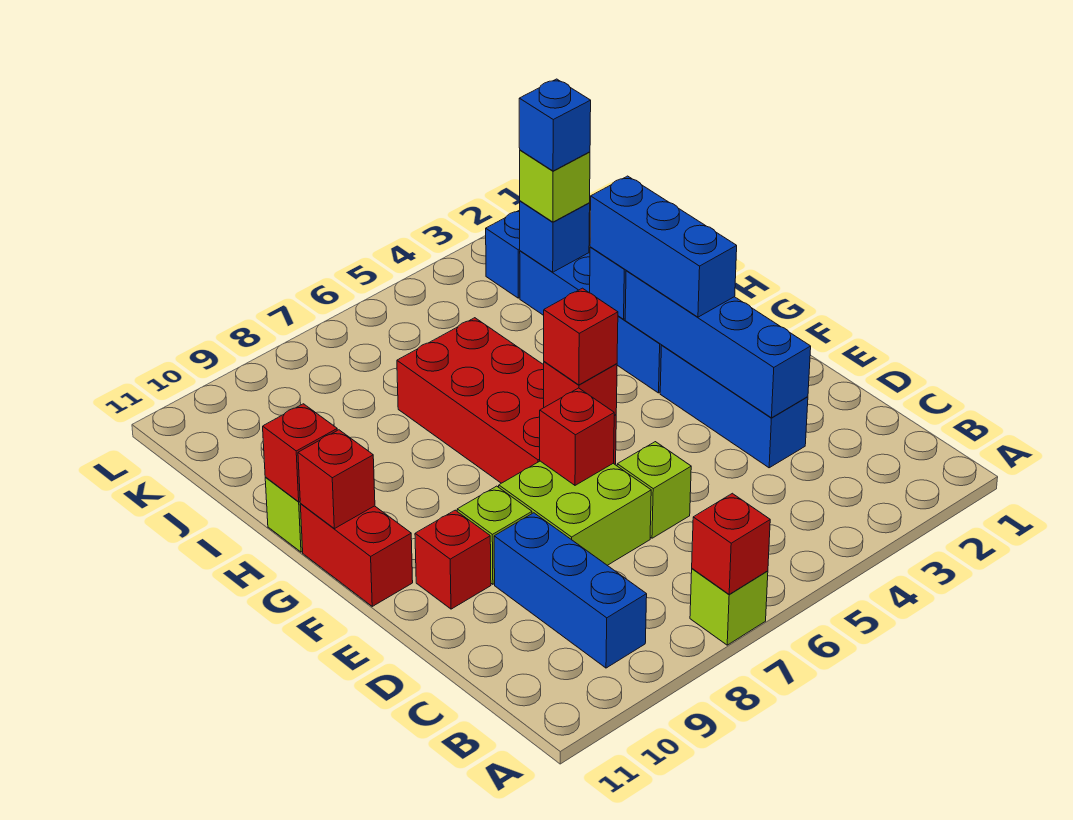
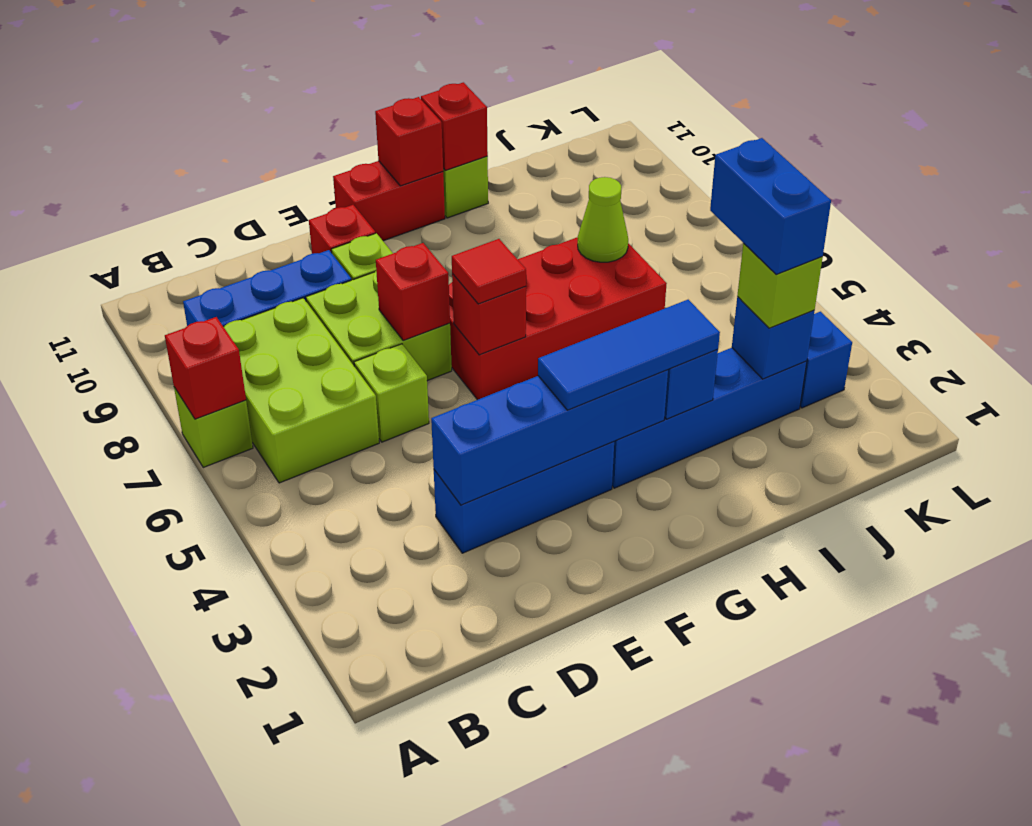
none -> lime 2x3 brick [224,298,379,483]
blue 1x3 brick [590,176,737,317] -> blue 1x3 tile [538,300,720,410]
red 1x1 brick [544,288,618,385] -> red 1x1 tile [452,239,526,304]
none -> lime 1x1 cone [578,177,628,262]
blue 1x1 brick [519,79,591,171] -> blue 1x2 brick [710,138,831,274]

